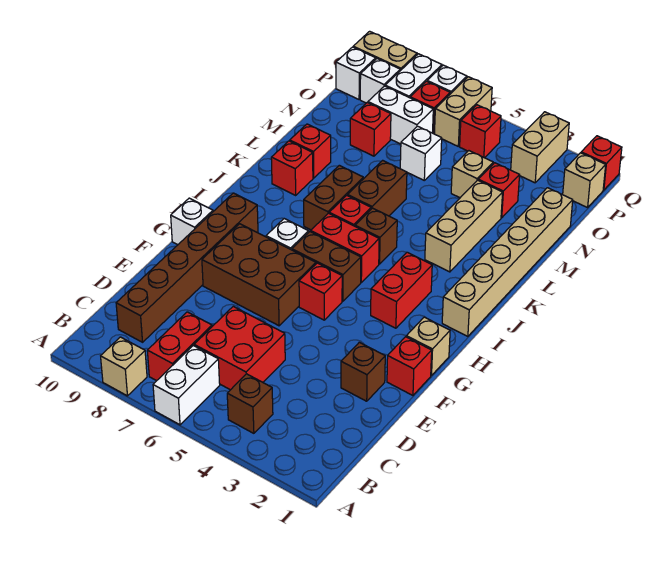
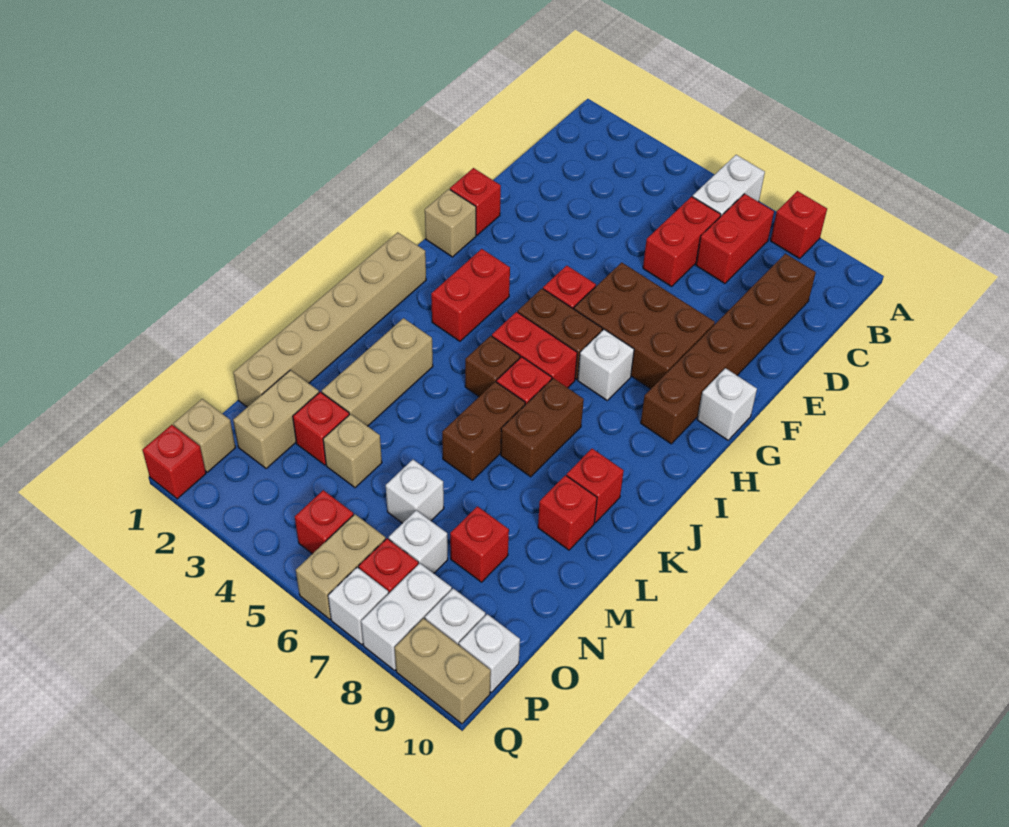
tan 1x1 brick [101,337,147,396] -> red 1x1 brick [770,191,827,259]
brown 1x1 brick [227,374,273,433] -> none
red 2x2 brick [194,306,285,390] -> red 1x2 brick [643,197,721,286]
brown 1x1 brick [341,342,385,401] -> none
white 1x2 brick [368,86,433,144] -> white 1x1 brick [388,510,448,573]
tan 1x2 brick [511,112,569,183] -> tan 1x2 brick moved to [233,370,319,468]

